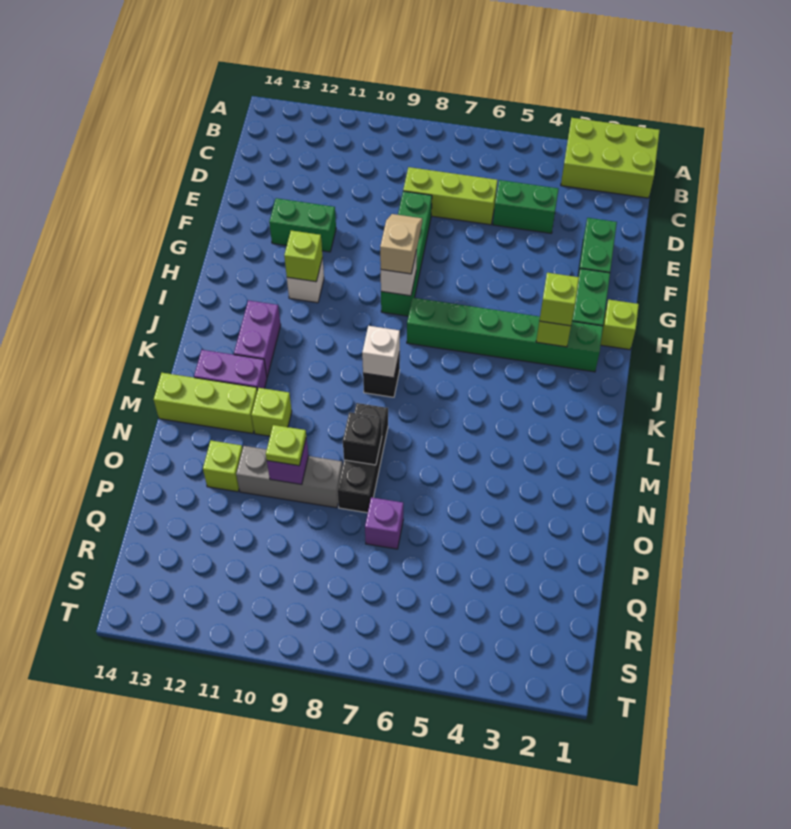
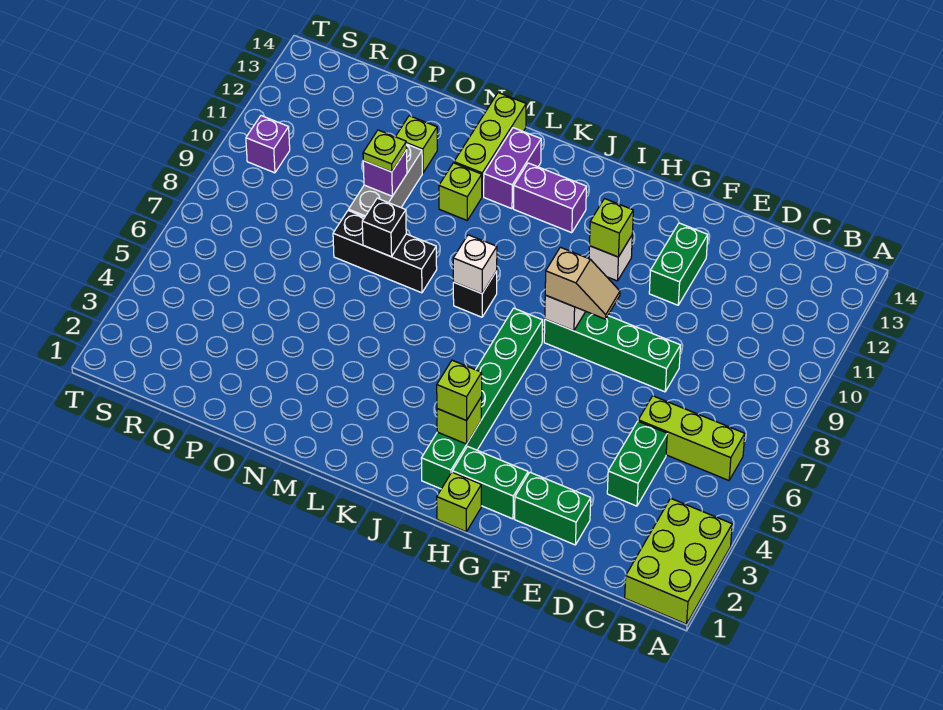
lime 1x3 brick [403,167,498,225] -> lime 1x3 brick turned to [638,396,745,480]
purple 1x1 brick [365,497,403,549] -> purple 1x1 brick moved to [246,116,290,173]

